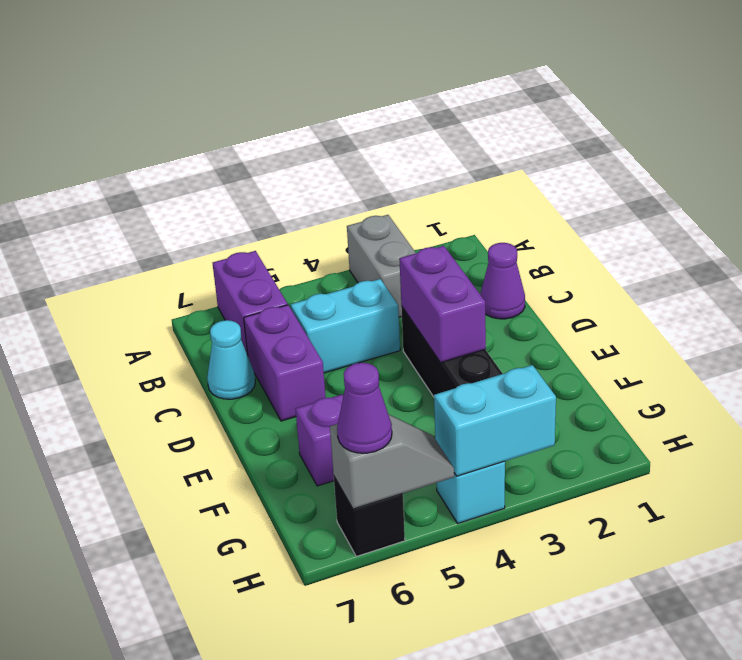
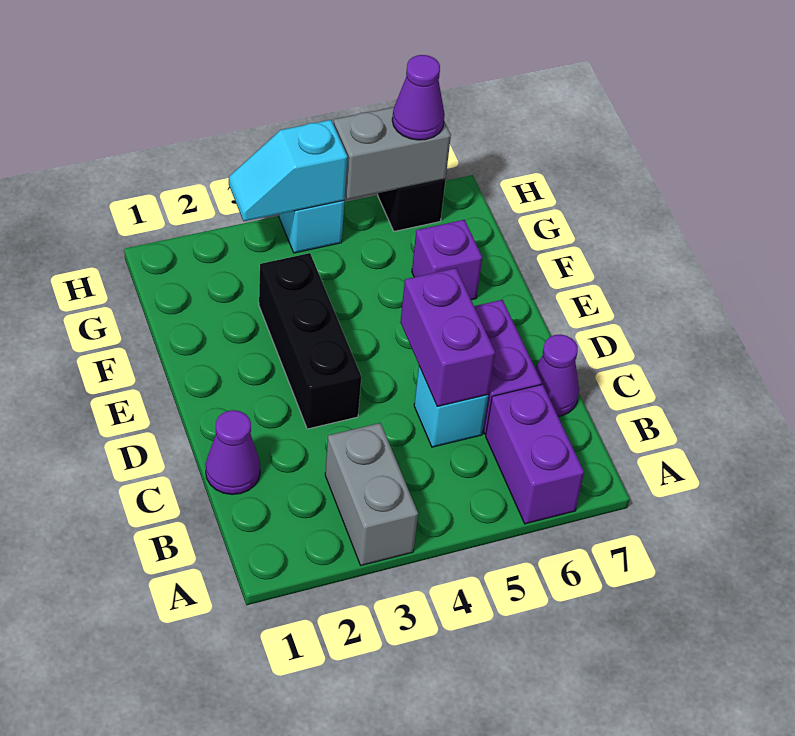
cyan 1x2 brick [291,279,400,373] -> cyan 1x1 brick [414,366,488,447]
cyan 1x1 cone [207,320,255,399] -> purple 1x1 cone [535,335,579,416]
purple 1x2 brick [399,246,486,363] -> purple 1x2 brick moved to [400,268,495,406]
cyan 1x2 brick [434,365,556,476] -> cyan 1x2 slope [229,120,348,221]
grey 1x2 slope [330,414,454,509] -> grey 1x2 brick [334,107,451,200]

